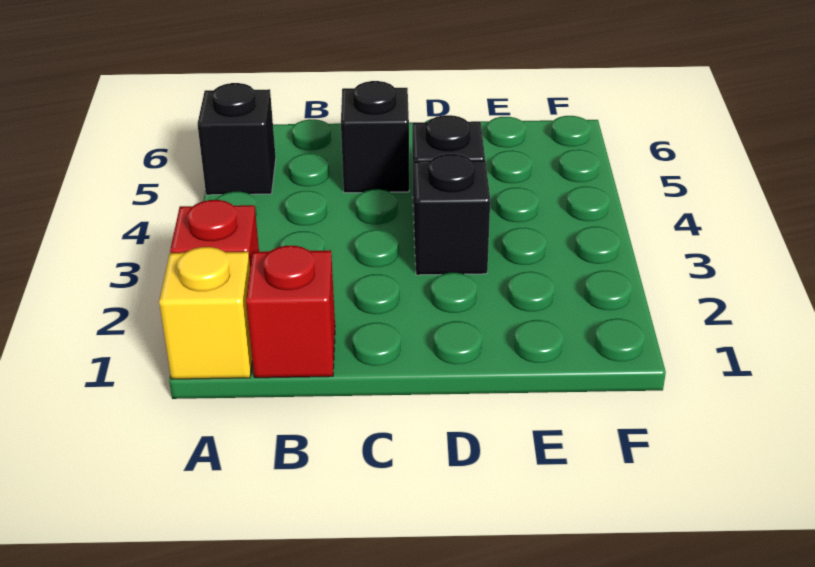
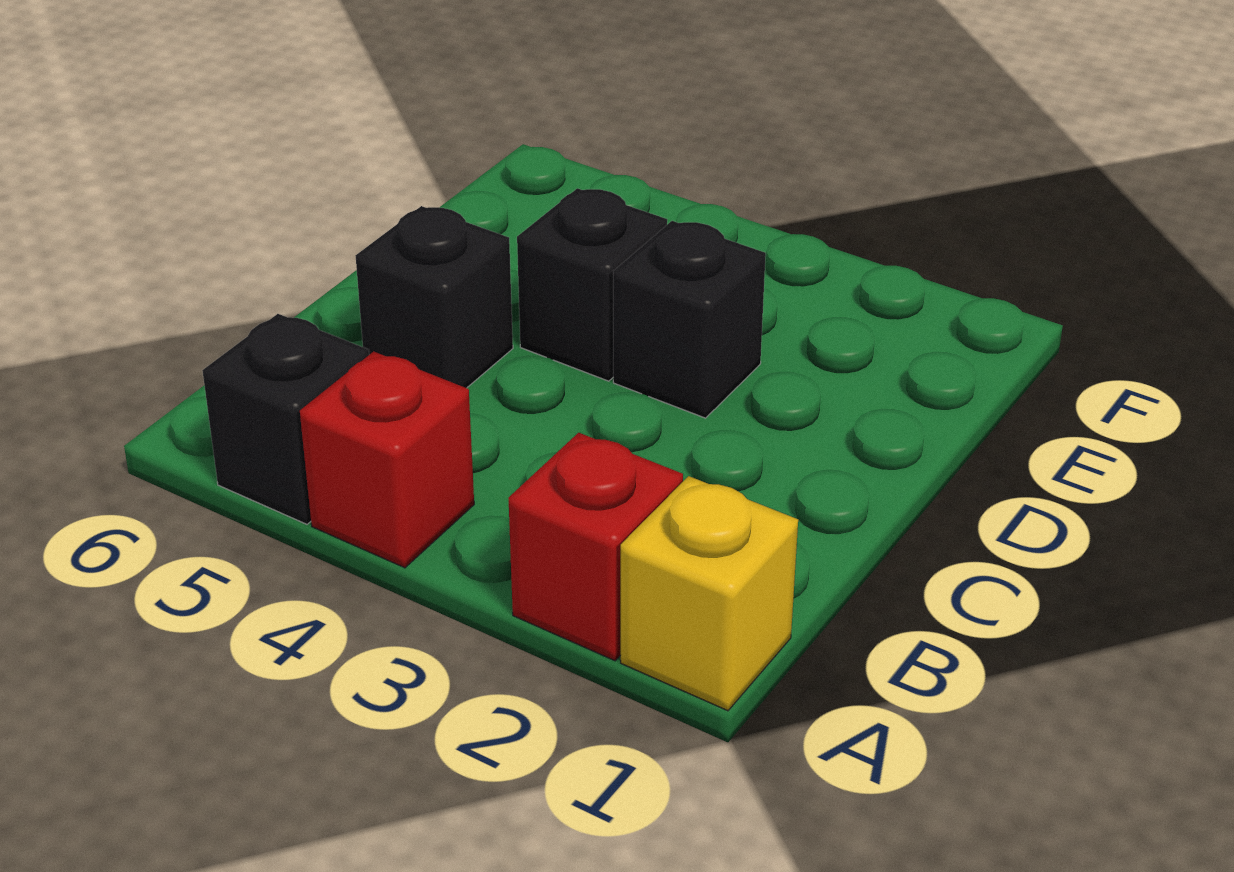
red 1x1 brick [246,246,335,378] -> red 1x1 brick moved to [300,351,474,568]

